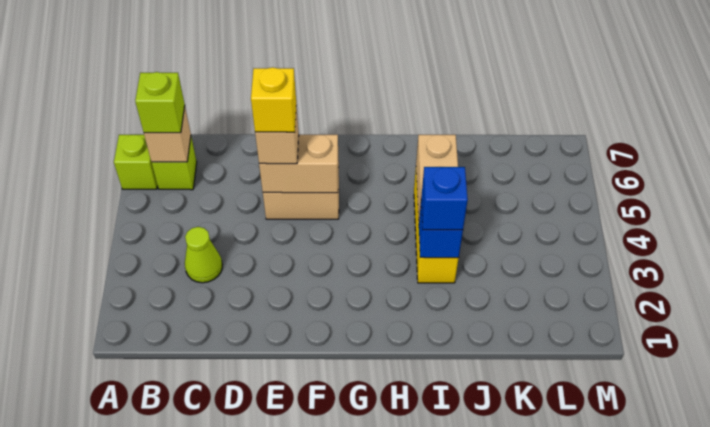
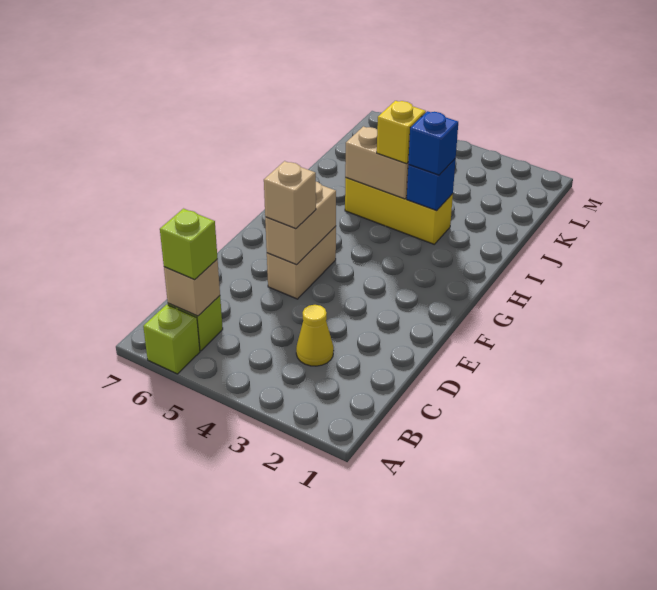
lime 1x1 cone [185,227,222,283] -> yellow 1x1 cone [296,305,334,366]
yellow 1x1 brick [251,67,296,132] -> yellow 1x1 brick moved to [377,101,426,164]

